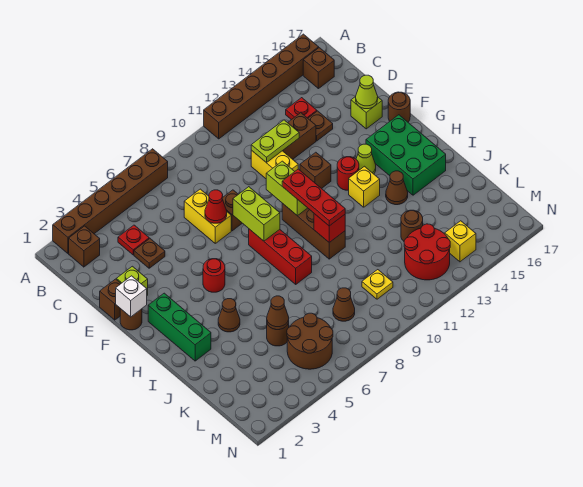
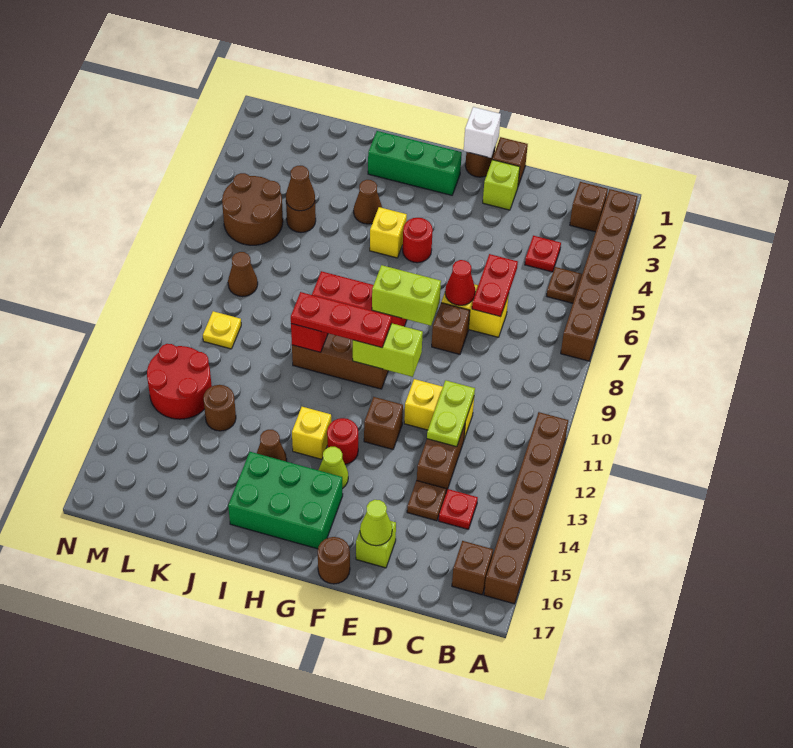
brown 1x1 plate [134,239,165,268] -> brown 1x1 plate moved to [547,267,582,303]
none -> red 1x2 plate [472,254,518,317]
yellow 1x1 brick [445,221,476,262] -> yellow 1x1 brick moved to [370,207,407,258]

